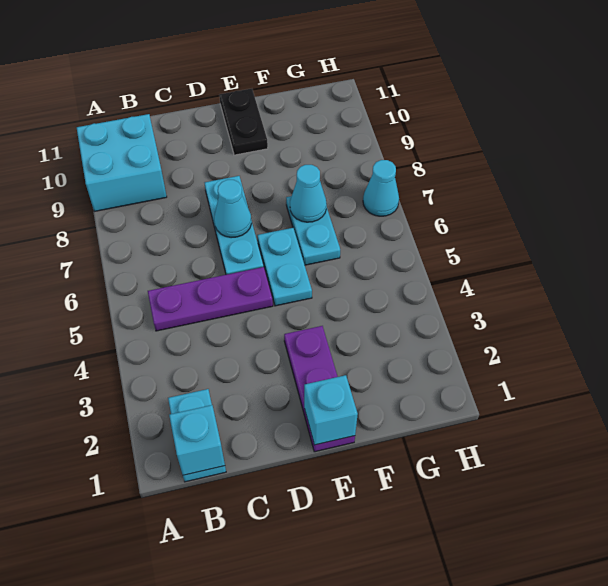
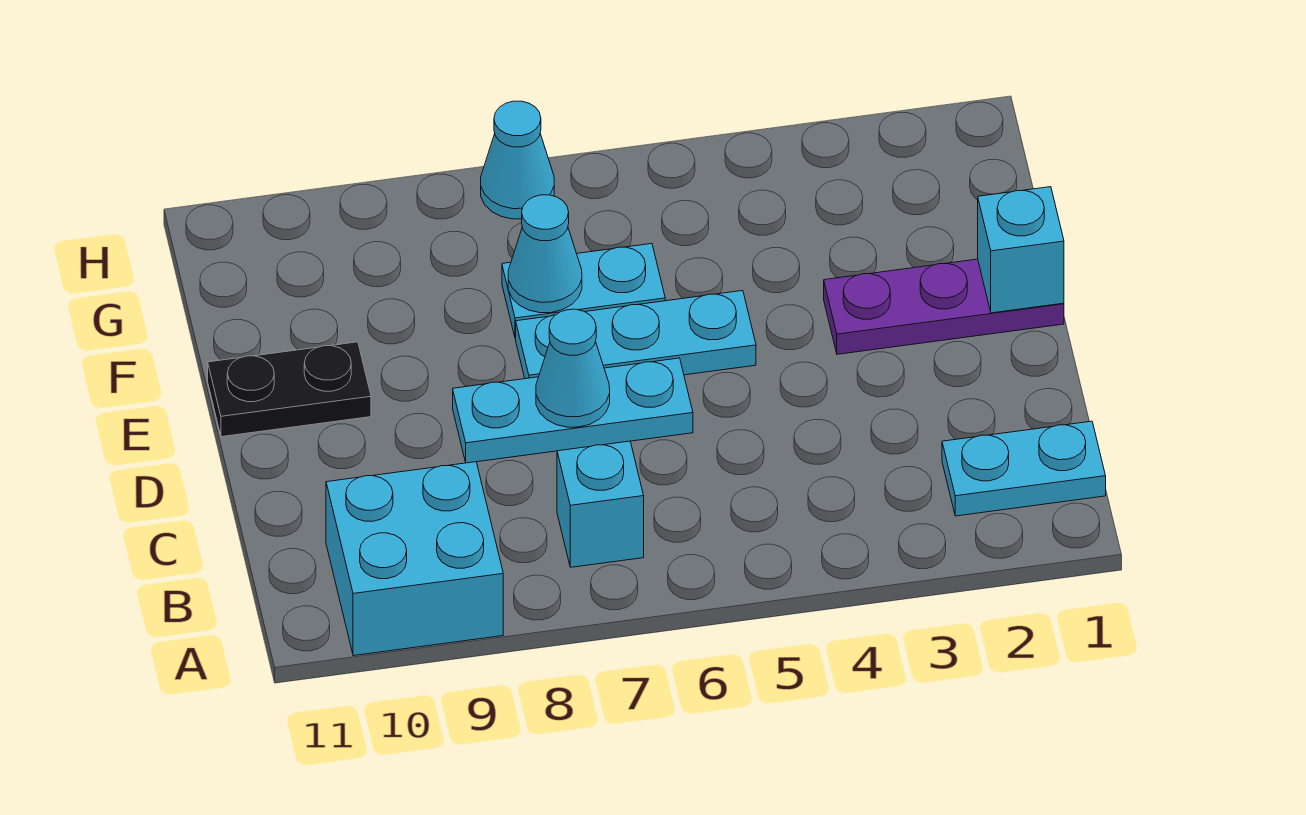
cyan 1x1 brick [169,405,225,475] -> cyan 1x1 brick moved to [557,441,644,567]
purple 1x3 plate [148,267,273,331] -> none
cyan 1x2 plate [257,228,312,306] -> cyan 1x3 plate [516,291,756,379]

